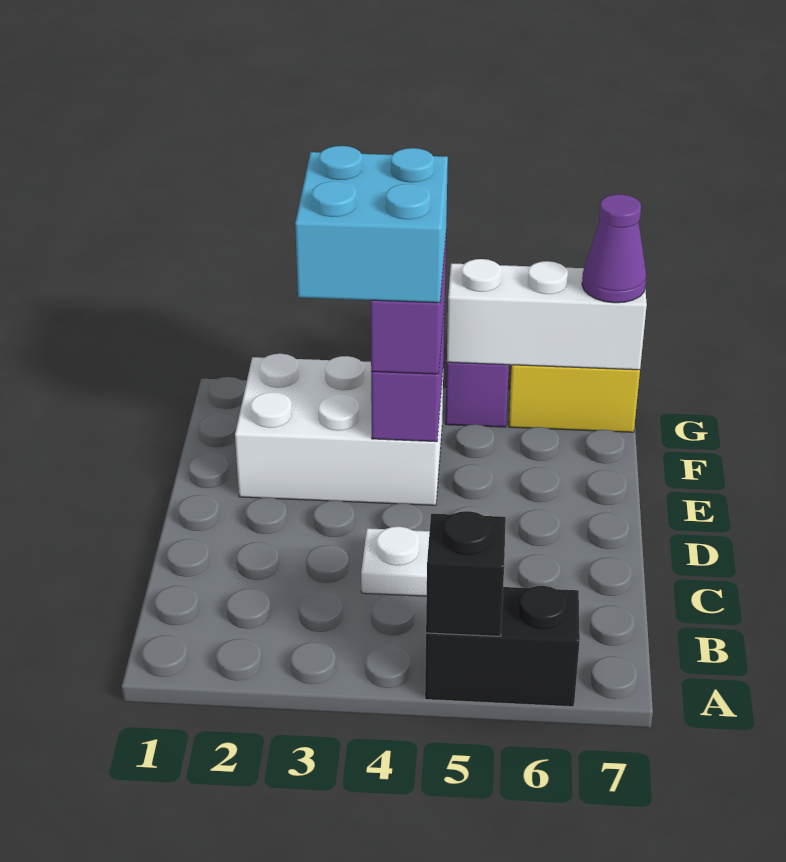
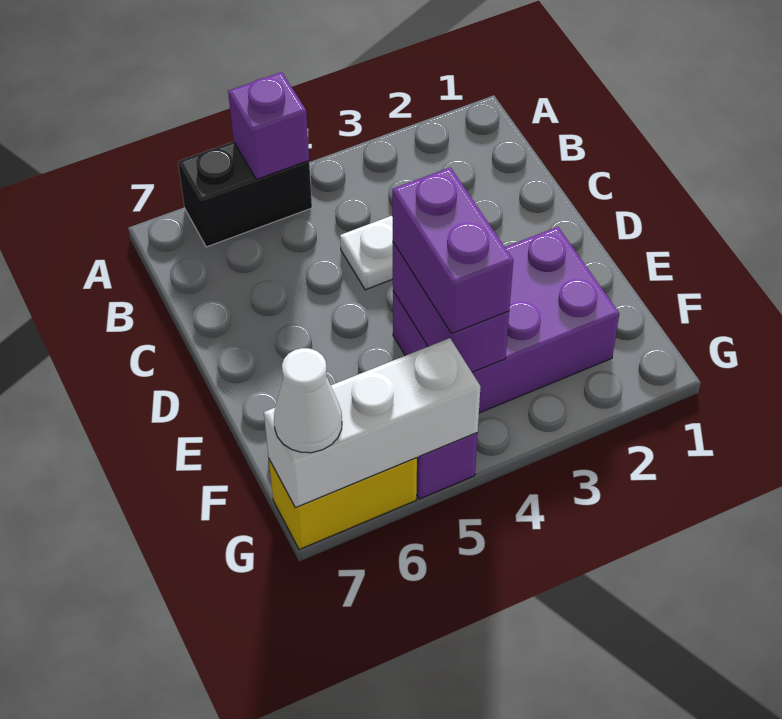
black 1x1 brick [426,511,506,636] -> purple 1x1 brick [228,72,309,179]
white 2x3 brick [235,354,443,505] -> purple 2x3 brick [393,227,619,413]
cyan 2x2 brick [295,146,448,303] -> none
purple 1x1 cone [582,194,646,303] -> white 1x1 cone [274,348,342,453]

